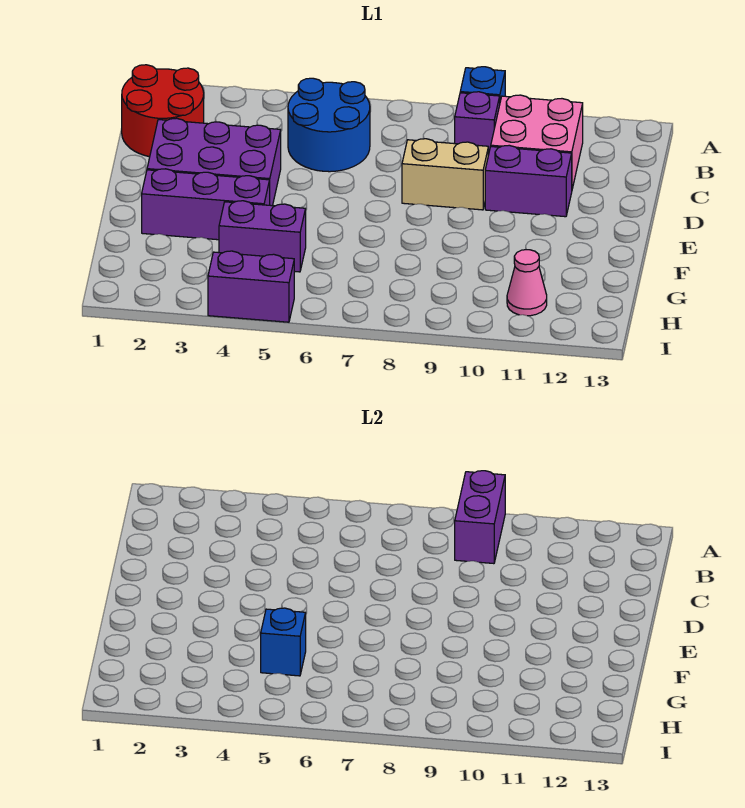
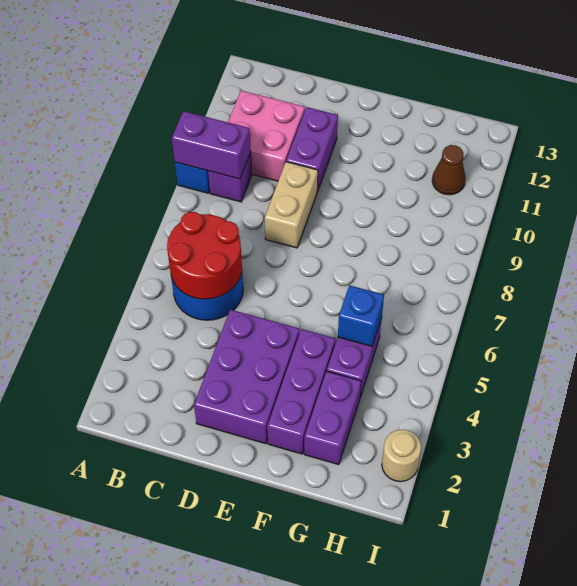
red 2x2 round brick [122,65,204,157] -> red 2x2 round brick moved to [167,212,242,299]
pink 1x1 cone [507,250,547,316] -> brown 1x1 cone [432,145,466,195]
none -> tan 1x1 round brick [382,429,421,482]
purple 1x2 brick [208,251,294,322] -> purple 1x2 brick moved to [304,371,361,465]

